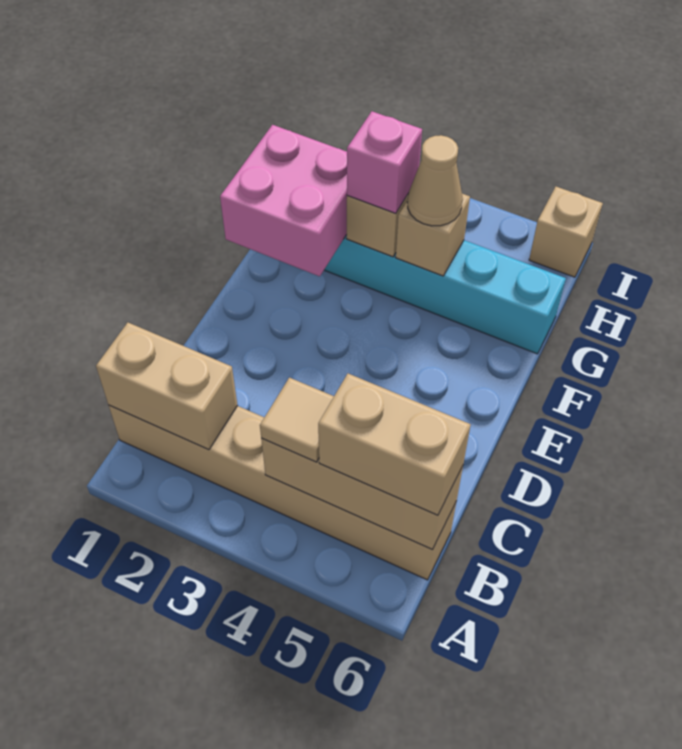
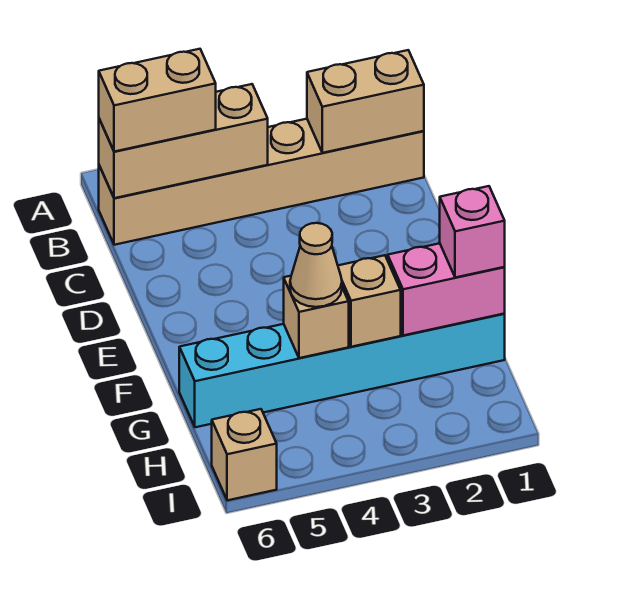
tan 1x1 tile [260,378,334,462] -> none
pink 2x2 brick [220,125,347,276] -> pink 1x2 brick [388,243,505,335]
pink 1x1 brick [347,111,422,213] -> pink 1x1 brick moved to [440,186,505,278]

